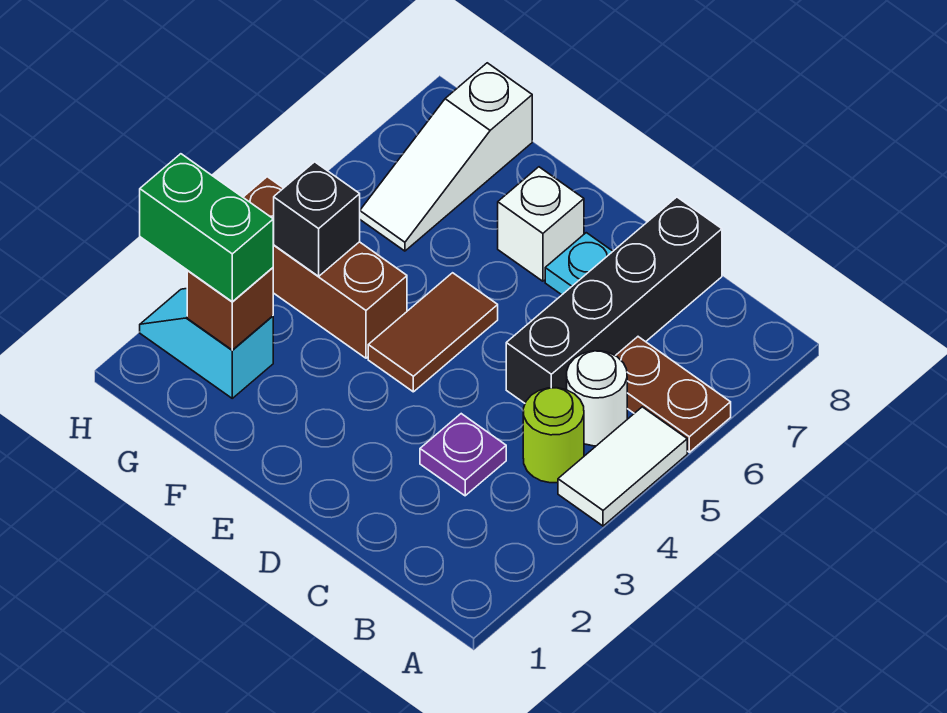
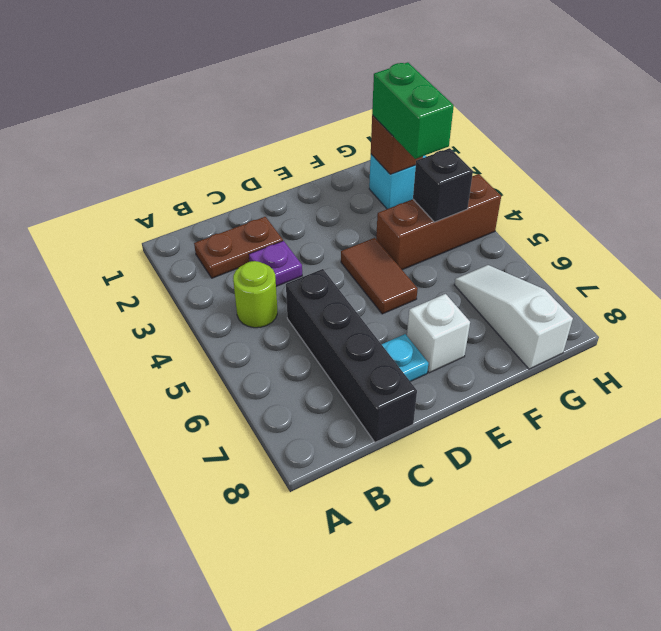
white 1x2 tile [558,407,687,526] -> none
brown 1x2 plate [616,337,731,452] -> brown 1x2 plate moved to [194,217,283,278]
white 1x1 round brick [567,351,627,446] -> none
green 1x2 brick [140,154,273,302] -> green 1x2 brick turned to [372,62,454,159]

